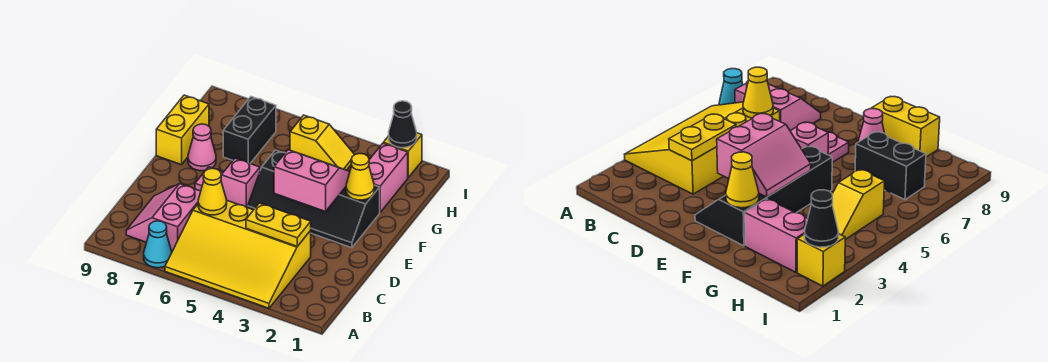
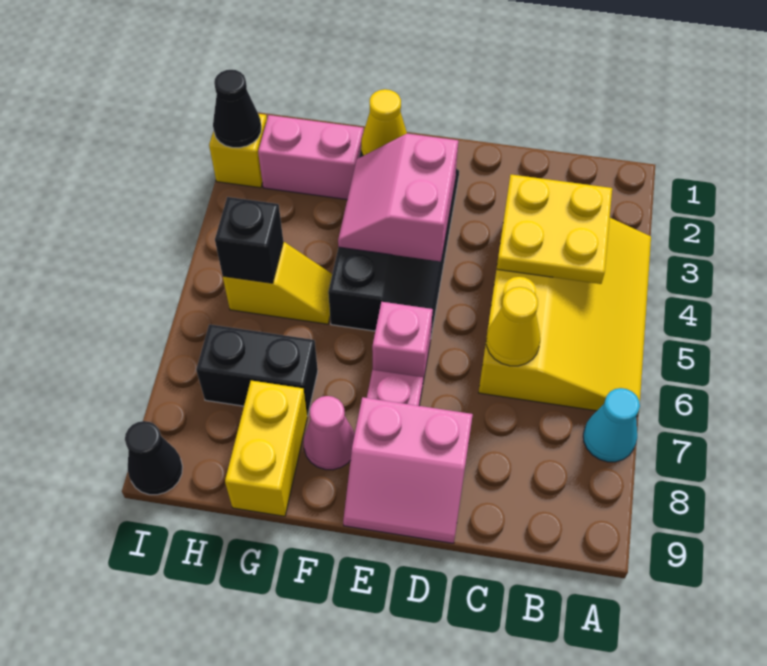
pink 2x2 slope [126,184,201,251] -> pink 2x2 slope moved to [343,397,473,543]
yellow 1x2 plate [246,203,311,246] -> yellow 2x2 plate [497,175,612,284]
yellow 1x2 brick [156,95,209,165] -> yellow 1x2 brick turned to [225,381,307,516]
yellow 1x2 slope [290,115,355,170] -> yellow 1x2 slope turned to [223,242,332,324]
none -> black 1x1 brick [215,197,283,283]
none -> black 1x1 cone [125,421,183,495]

